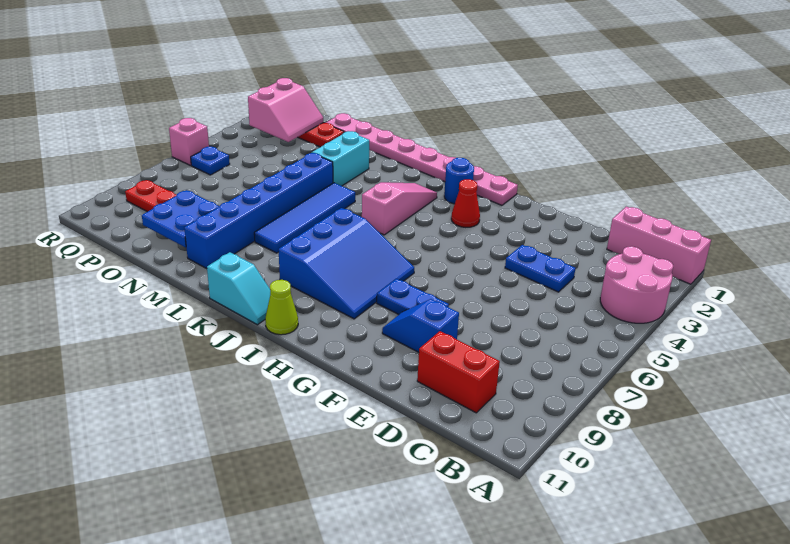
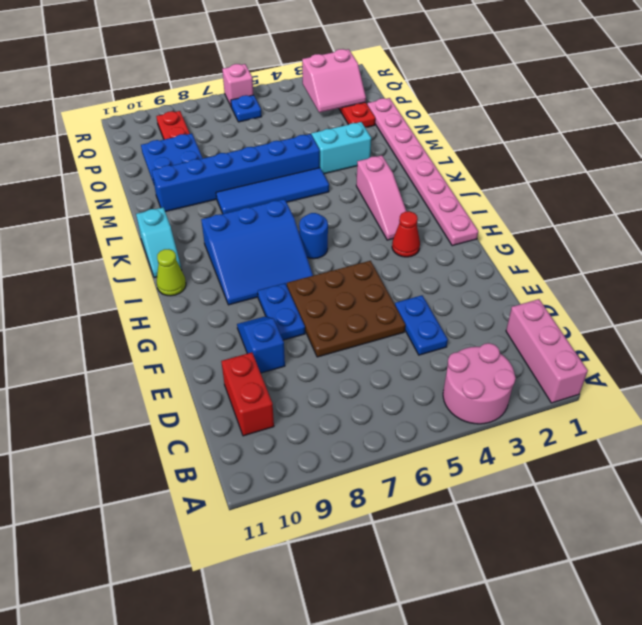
none -> brown 3x3 plate [287,261,405,357]
blue 1x1 round brick [444,158,474,204] -> blue 1x1 round brick moved to [299,213,328,259]
pink 1x3 slope [362,182,437,235] -> pink 1x3 slope turned to [356,155,407,240]

